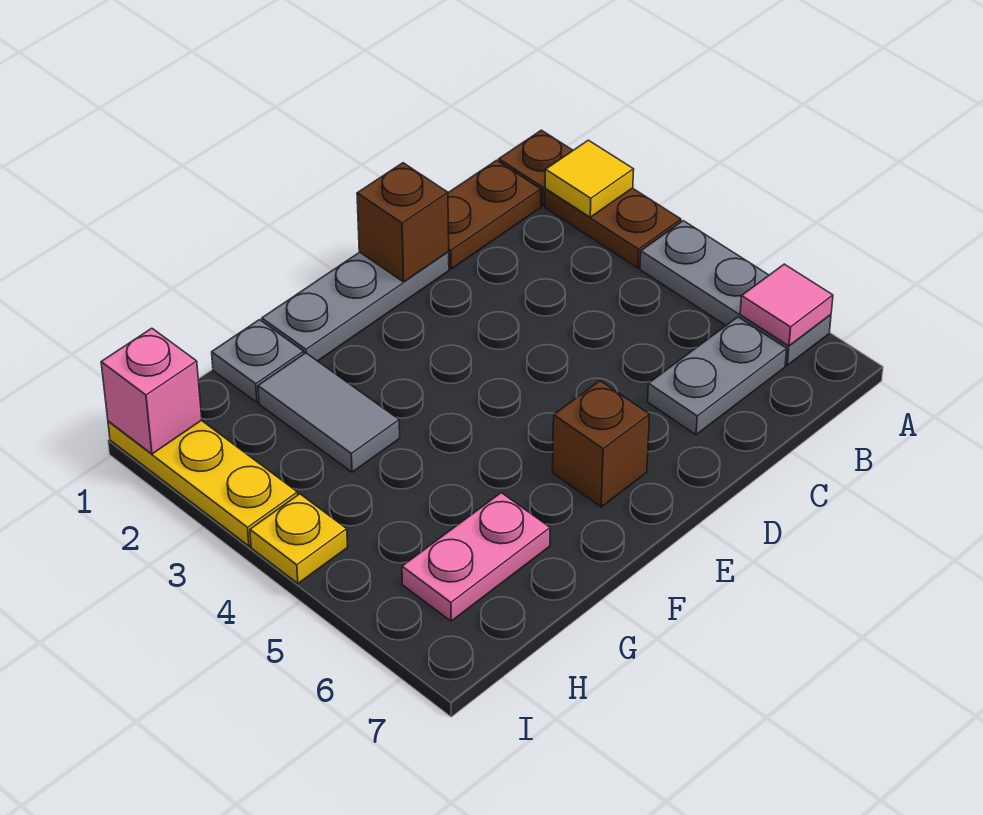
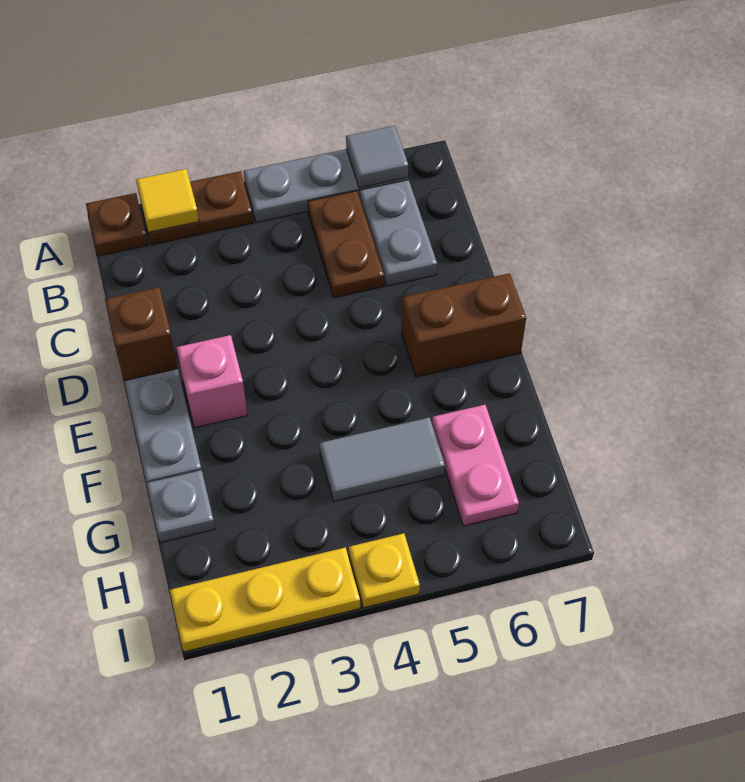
pink 1x1 tile [740,264,833,346] -> grey 1x1 tile [346,126,408,188]
brown 1x2 plate [448,160,541,269] -> brown 1x2 plate moved to [308,191,384,298]
brown 1x1 brick [553,381,650,507] -> brown 1x2 brick [402,273,526,377]
grey 1x2 tile [258,353,400,472] -> grey 1x2 tile moved to [320,417,445,501]
pink 1x1 brick [101,328,202,454] -> pink 1x1 brick moved to [176,335,247,428]

